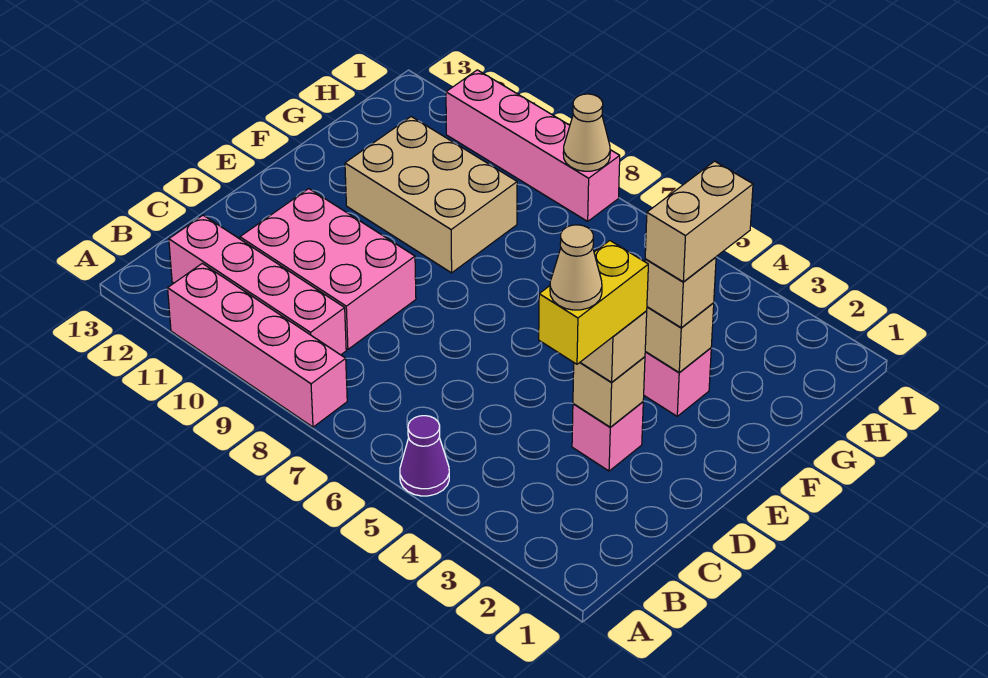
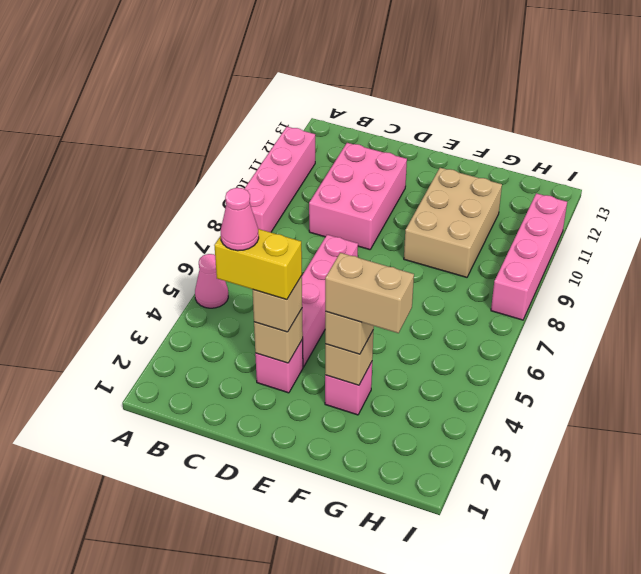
purple 1x1 cone [400,416,449,496] -> pink 1x1 cone [195,254,228,308]
pink 1x4 brick [169,215,346,355] -> pink 1x4 brick moved to [302,235,358,367]
tan 1x1 cone [550,225,602,310] -> pink 1x1 cone [221,188,259,251]
tan 1x1 cone [563,94,610,171] -> none

